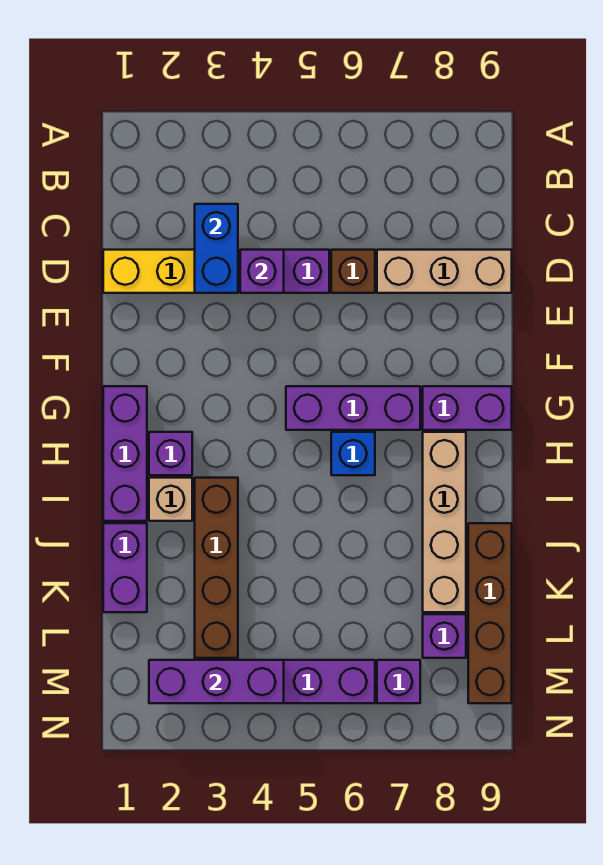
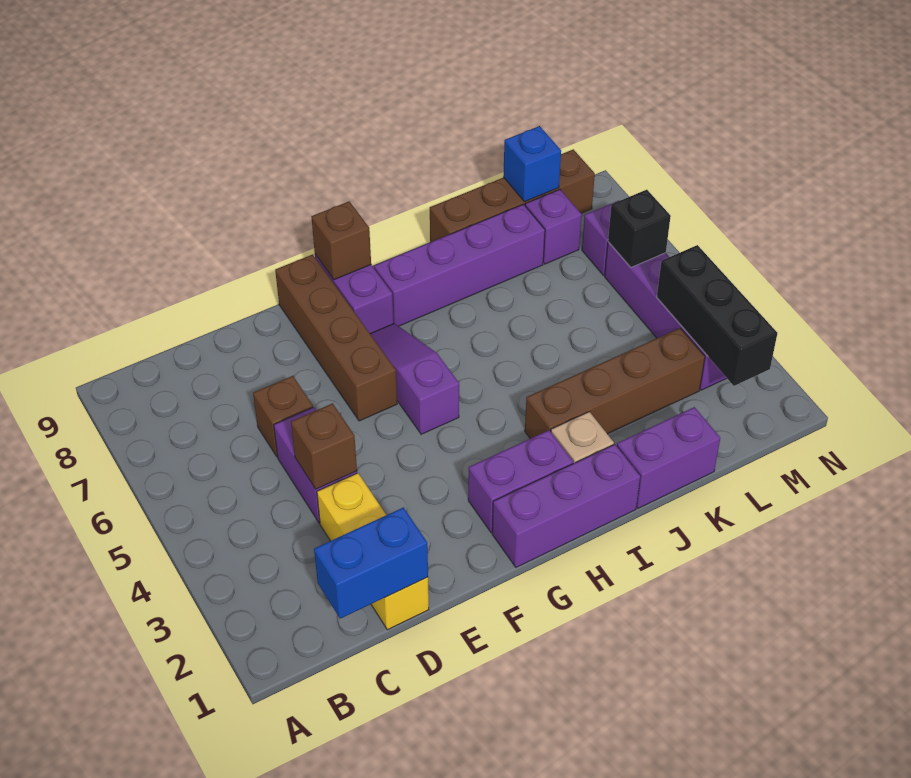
blue 1x2 brick [195,204,238,293] -> blue 1x2 brick moved to [314,507,428,619]
purple 1x1 brick [240,250,284,293] -> brown 1x1 brick [291,403,357,489]
tan 1x3 brick [377,250,512,293] -> none
none -> brown 1x4 brick [275,254,397,421]
purple 1x3 brick [286,386,420,430] -> purple 1x3 slope [371,323,459,434]
none -> brown 1x1 brick [311,201,371,280]
purple 1x1 brick [149,432,192,475] -> purple 1x2 brick [468,430,573,533]
blue 1x1 brick [331,432,375,475] -> blue 1x1 brick moved to [503,126,561,202]
tan 1x4 brick [423,432,466,612] -> purple 1x4 brick [374,204,545,326]
purple 1x3 brick [149,660,284,703] -> black 1x3 brick [657,245,777,386]
none -> black 1x1 brick [608,190,671,267]

